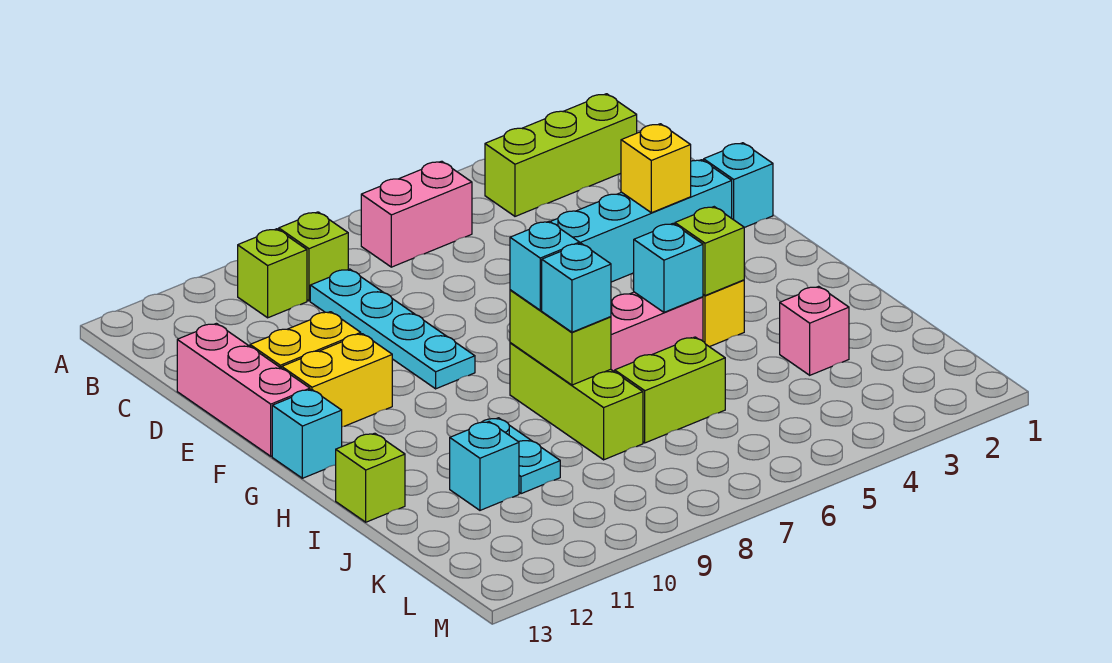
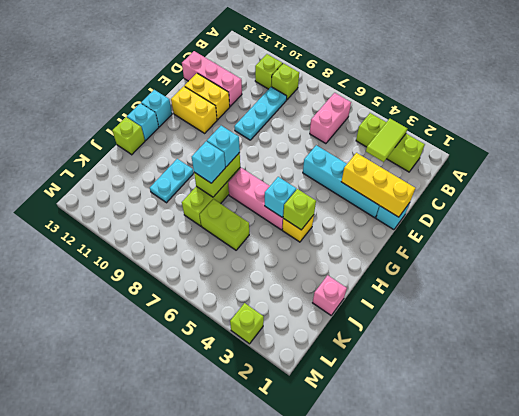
none -> lime 1x2 tile [366,119,408,162]
pink 1x2 brick [361,161,472,267] -> pink 1x2 brick turned to [310,93,351,144]
cyan 1x4 plate [310,269,475,389] -> cyan 1x3 plate [234,87,287,140]
pink 1x3 brick [177,323,310,456] -> pink 1x3 brick turned to [182,51,242,106]
yellow 1x1 brick [621,124,691,213] -> yellow 1x3 brick [341,153,415,217]
pink 1x1 brick [780,286,849,375] -> pink 1x1 brick moved to [313,275,347,315]
cyan 1x1 brick [450,422,519,510] -> cyan 1x1 brick moved to [127,103,159,140]
none -> lime 1x1 brick [230,303,264,344]

